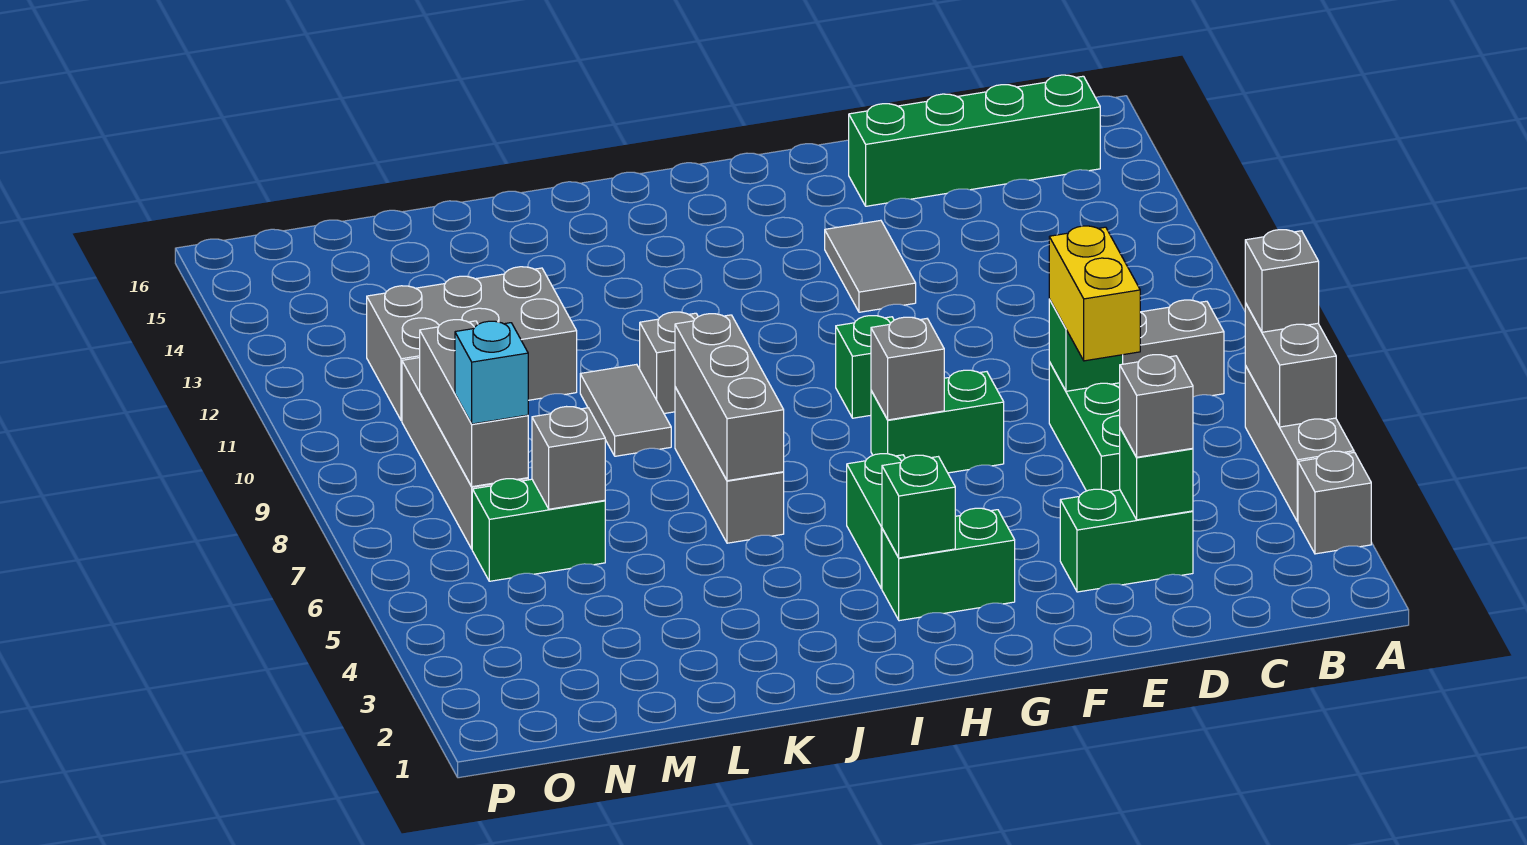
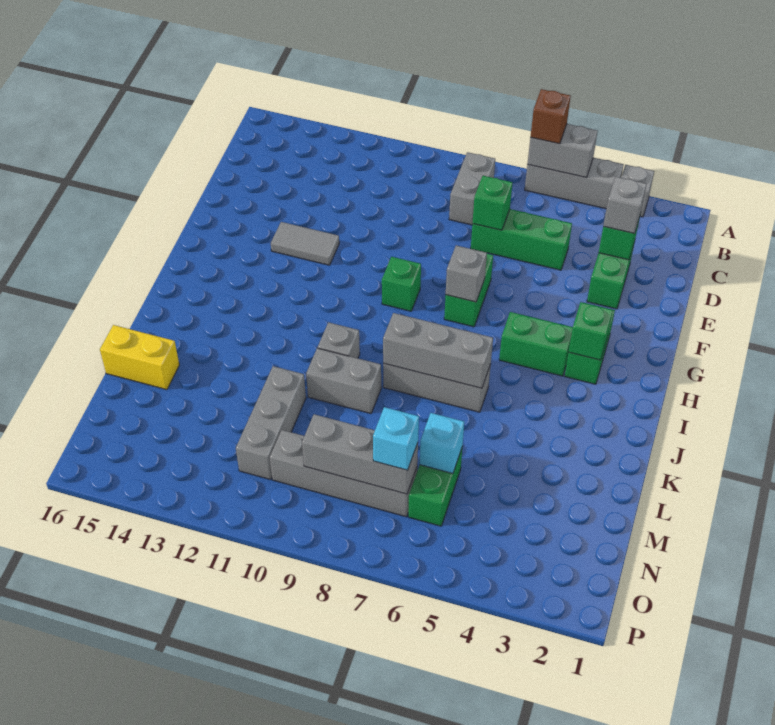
grey 1x1 brick [1245,230,1319,332] -> brown 1x1 brick [531,89,571,144]
green 1x4 brick [849,75,1100,206] -> none
yellow 1x2 brick [1049,226,1140,361] -> yellow 1x2 brick moved to [100,325,179,390]
grey 1x2 tile [580,364,671,456] -> grey 1x2 brick [306,348,381,414]
grey 2x3 brick [367,267,577,421] -> grey 1x3 brick [236,366,306,480]
grey 1x1 brick [532,407,605,509] -> cyan 1x1 brick [420,413,464,474]

